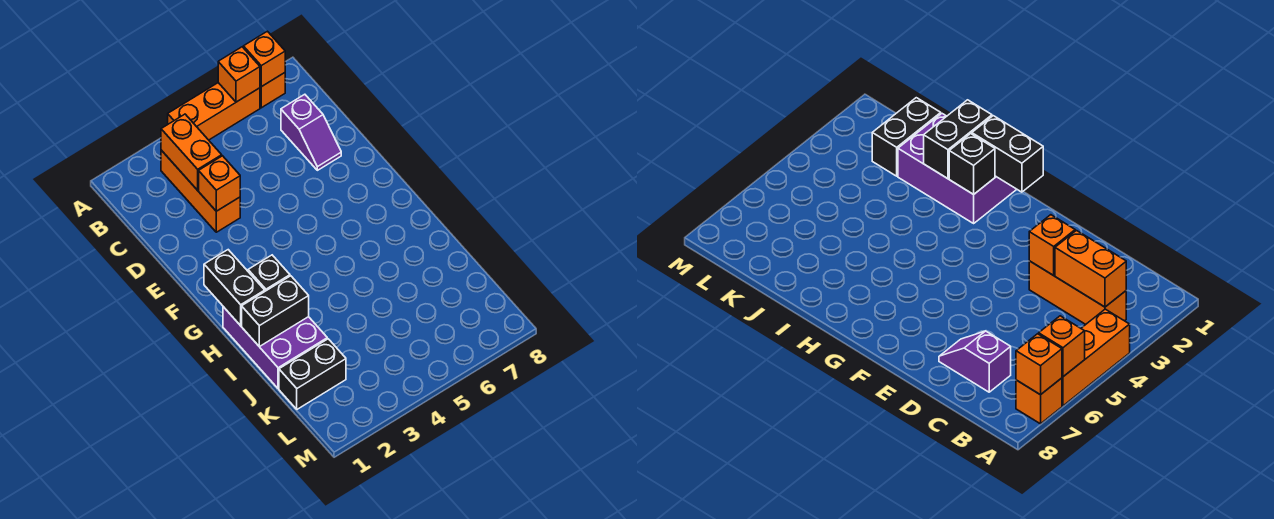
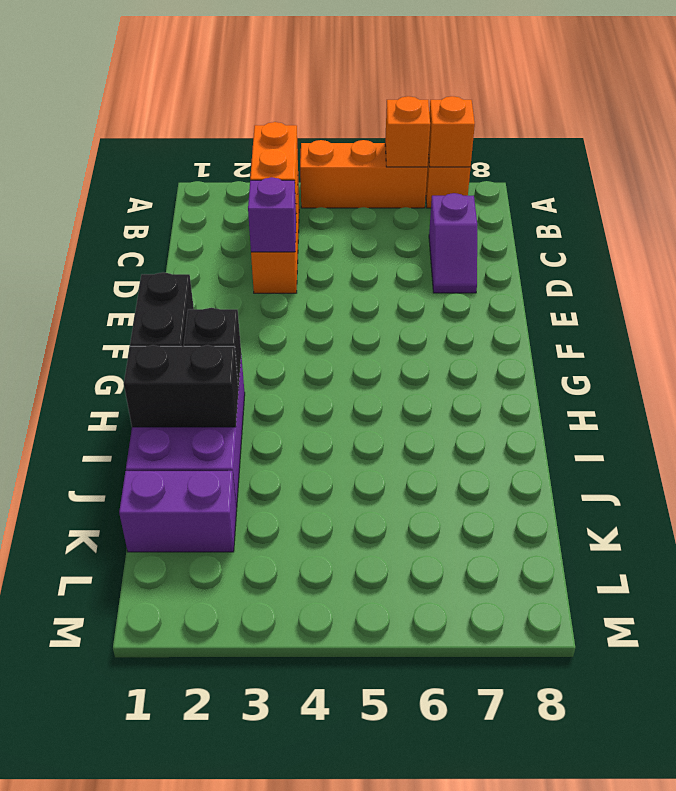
orange 1x1 brick [199,156,240,211] -> purple 1x1 brick [248,177,296,252]
black 1x2 brick [279,339,346,409] -> purple 1x2 brick [119,471,237,552]

